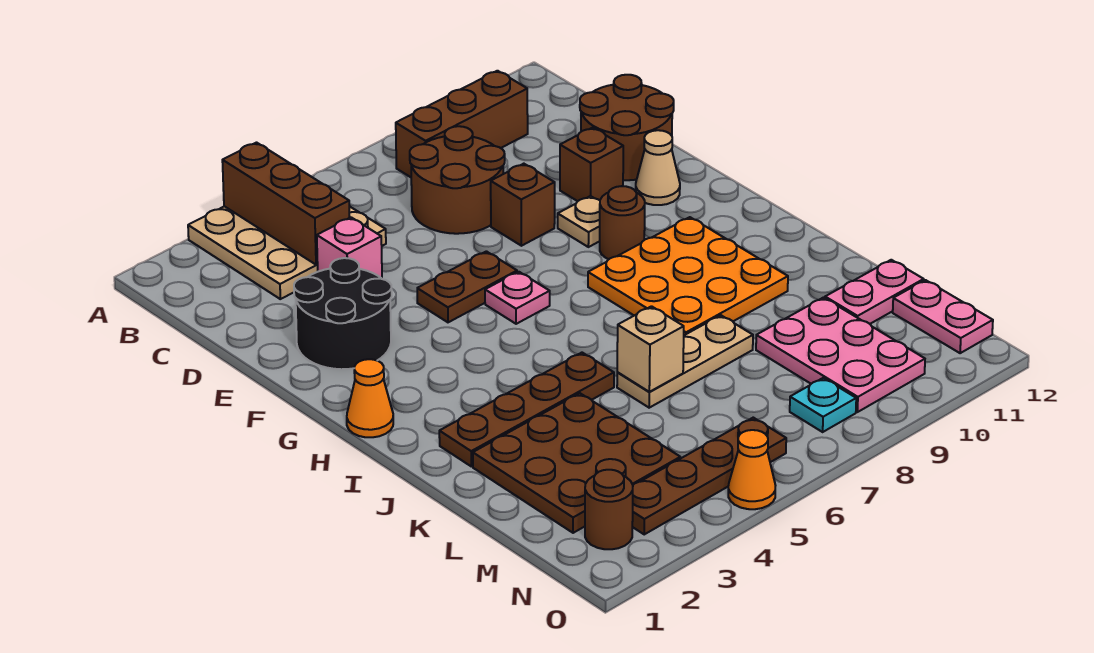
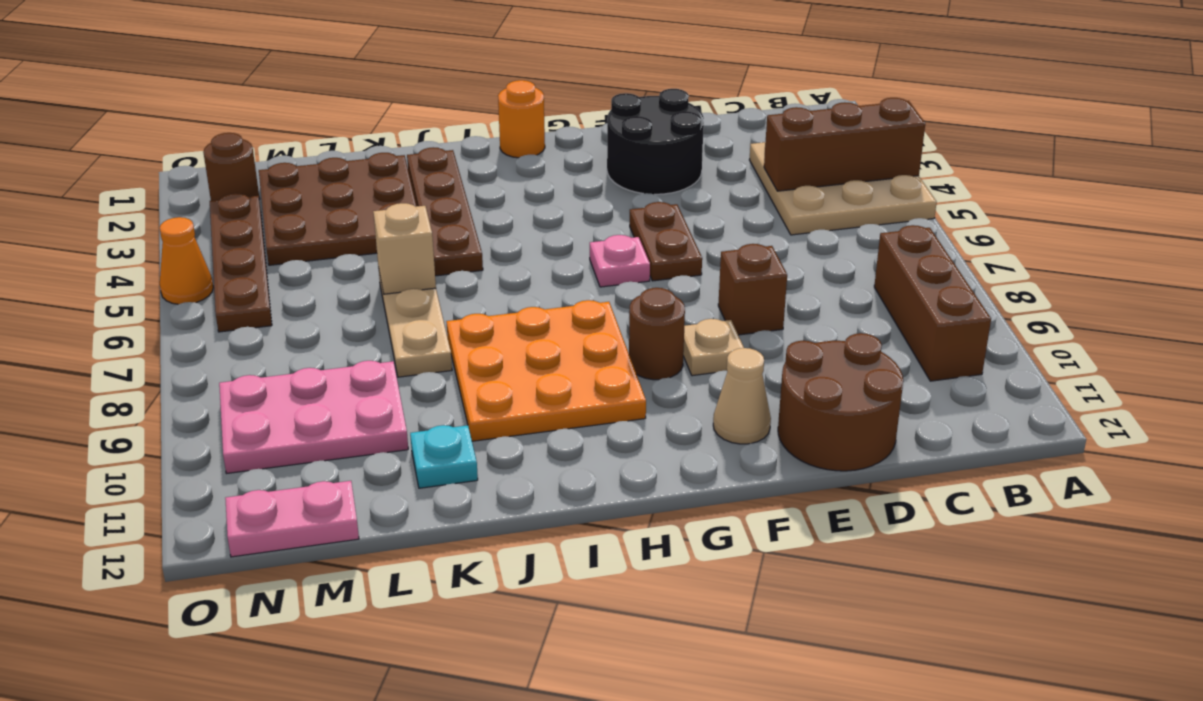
brown 2x2 round brick [410,126,505,234] -> none
pink 1x1 brick [317,217,382,278] -> none
brown 1x1 brick [560,128,623,201] -> none
orange 1x1 cone [347,359,393,437] -> orange 1x1 round brick [498,80,545,158]
pink 1x2 plate [825,260,924,324] -> none
cyan 1x1 plate [790,378,856,432] -> cyan 1x1 plate moved to [410,425,478,488]

